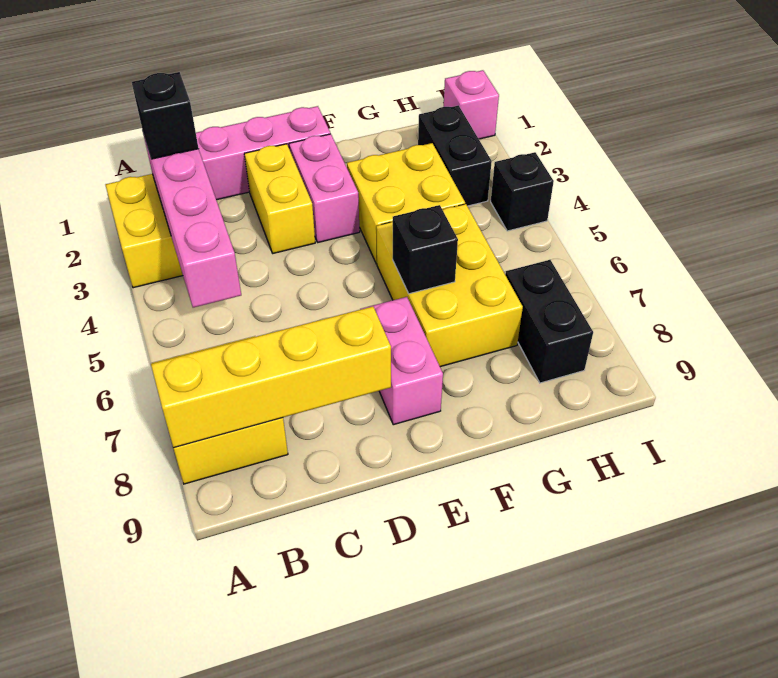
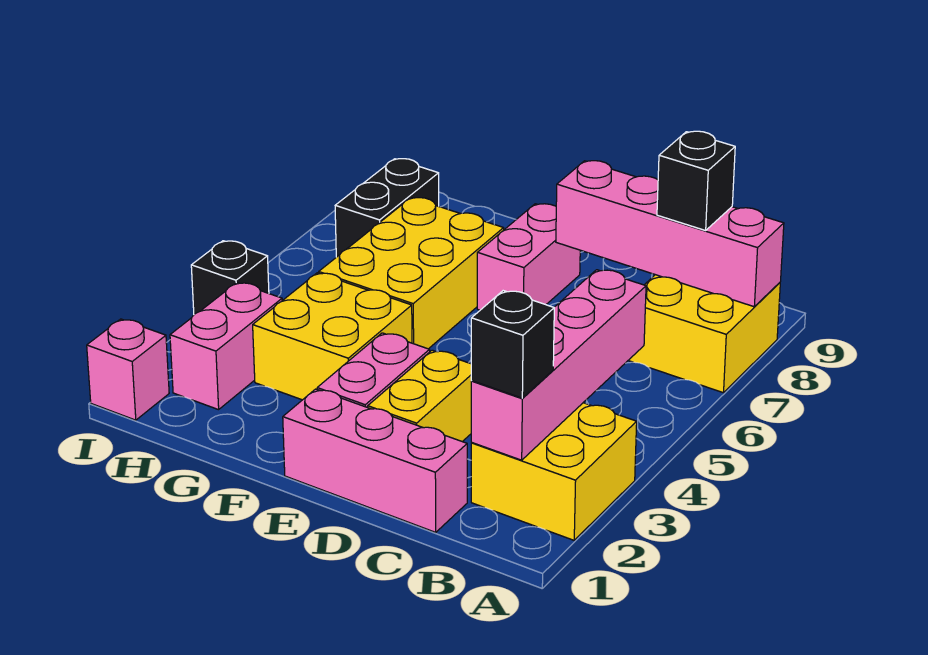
yellow 1x4 brick [151,307,391,448] -> pink 1x4 brick [556,161,784,307]
black 1x1 brick [393,205,458,294] -> black 1x1 brick moved to [657,131,735,230]
black 1x2 brick [418,105,492,206] -> pink 1x2 brick [170,283,282,410]

